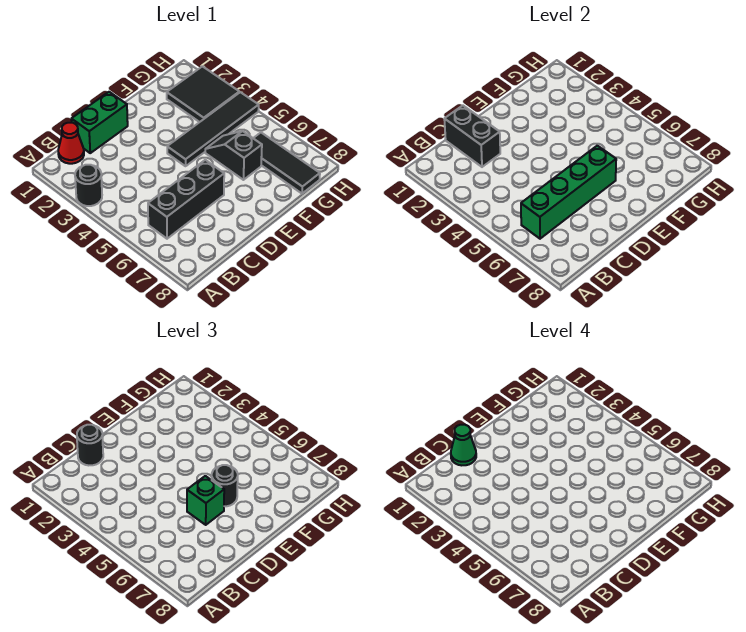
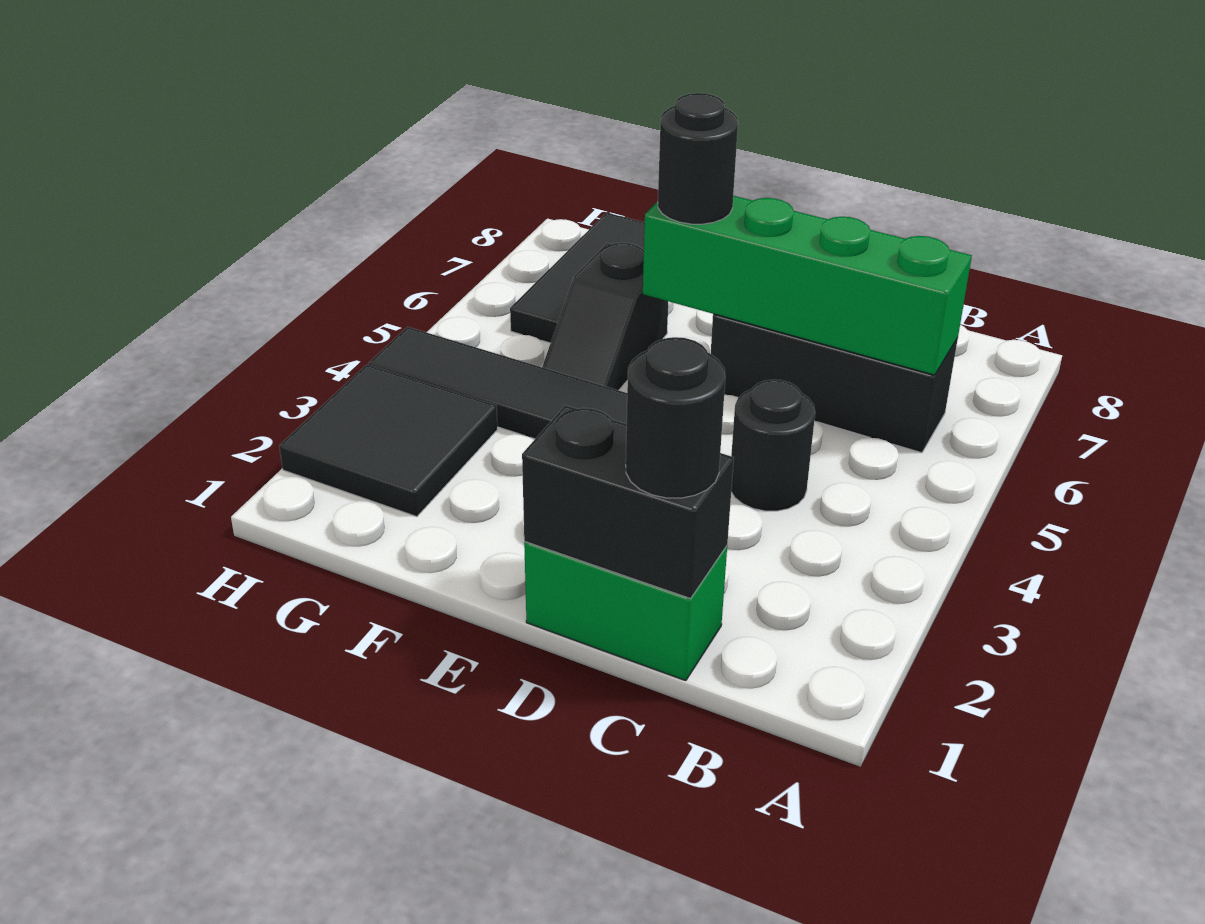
black 1x1 round brick [75,165,102,206] -> black 1x1 round brick moved to [731,380,815,511]
red 1x1 cone [58,123,84,164] -> none
black 1x2 brick [444,106,500,167] -> black 1x2 brick turned to [522,405,734,599]
green 1x1 cone [451,425,476,465] -> none
green 1x1 brick [187,476,224,525] -> none

